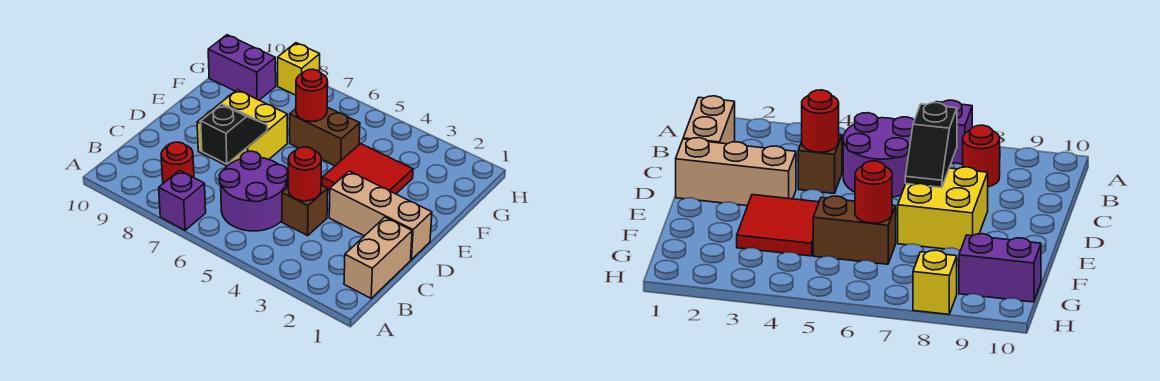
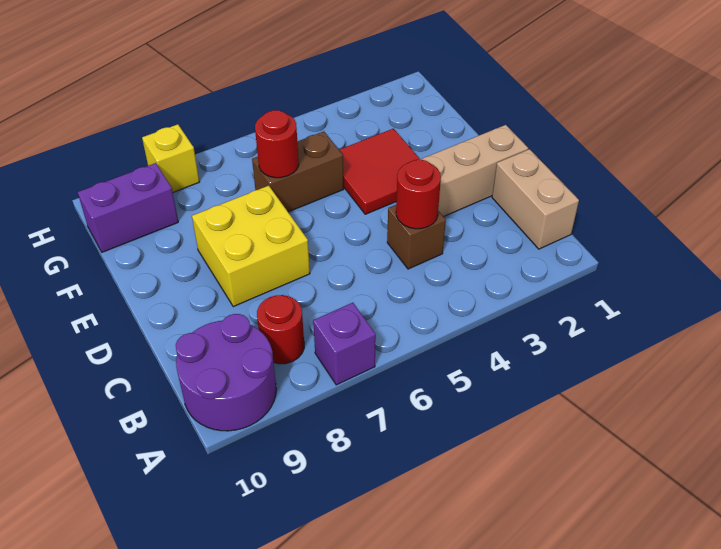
purple 2x2 round brick [219,151,288,231] -> purple 2x2 round brick moved to [176,314,276,431]
black 1x2 slope [201,104,267,164] -> none

